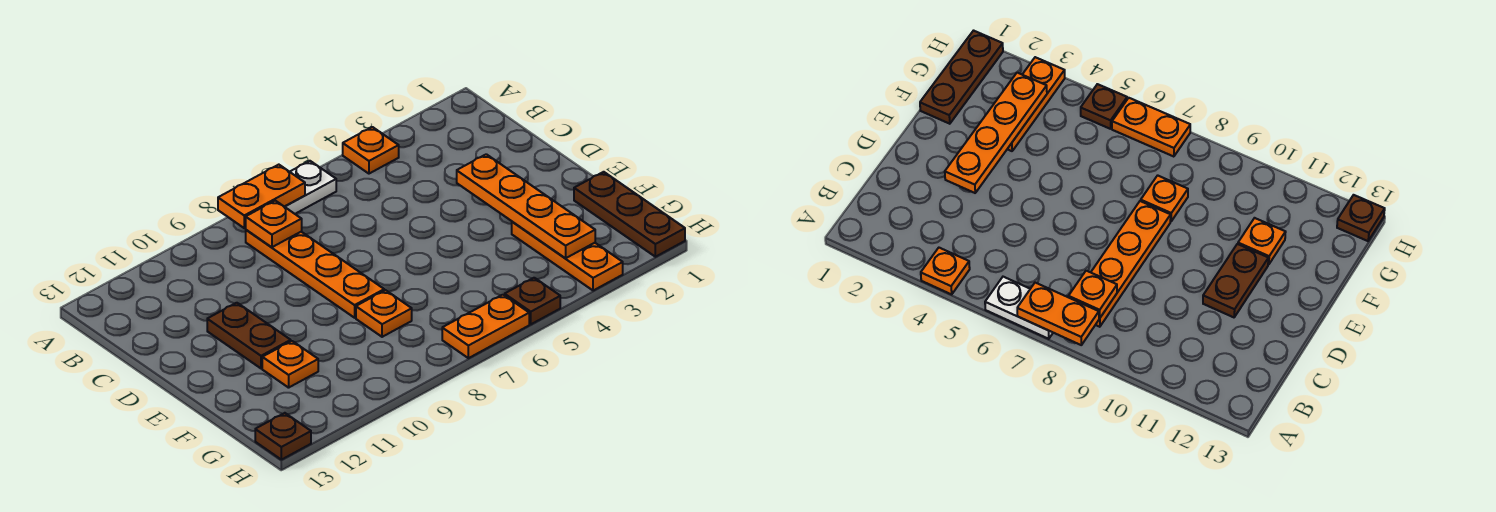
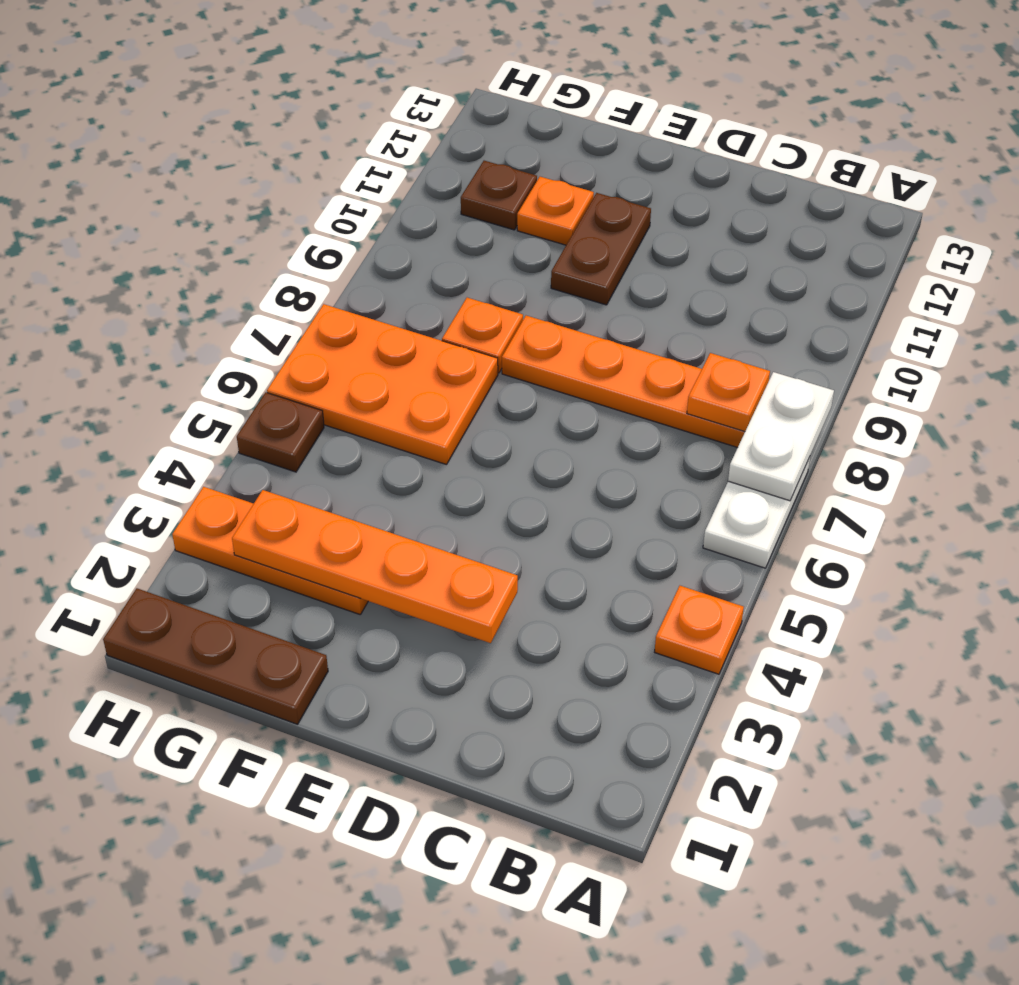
orange 1x2 plate [218,165,305,228] -> white 1x2 plate [728,372,834,501]
brown 1x2 plate [207,303,291,368] -> brown 1x2 plate turned to [551,193,651,305]
orange 1x2 plate [442,295,529,358] -> orange 2x3 plate [267,304,498,465]
brown 1x1 plate [255,413,311,460] -> brown 1x1 plate moved to [461,161,537,230]

